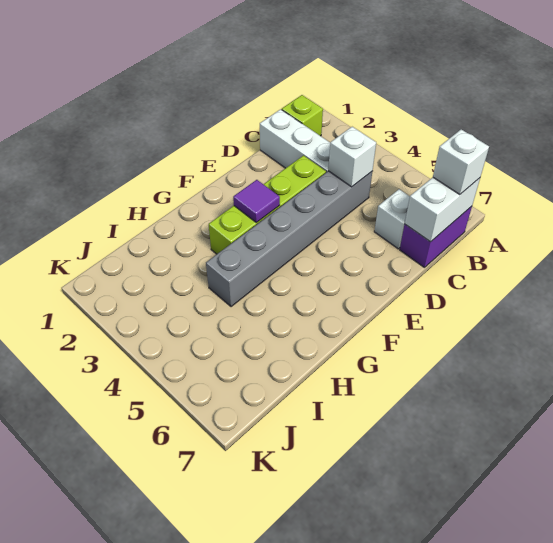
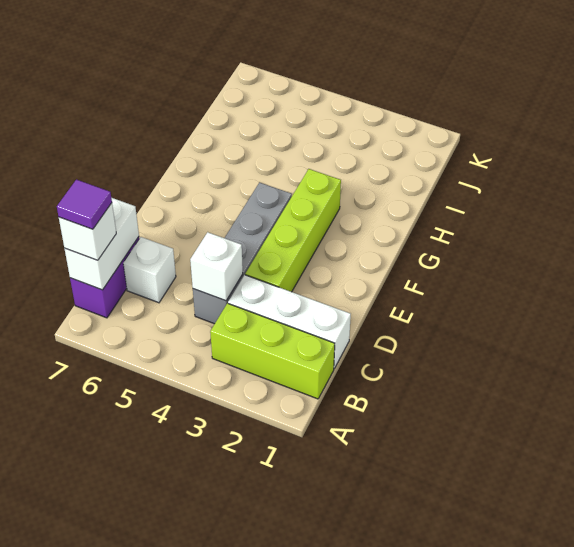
lime 1x1 brick [282,95,323,136] -> lime 1x3 brick [210,303,335,399]
grey 1x6 brick [206,171,372,307] -> grey 1x4 brick [193,182,292,324]
purple 1x1 tile [233,180,280,223] -> purple 1x1 tile moved to [57,180,112,229]

